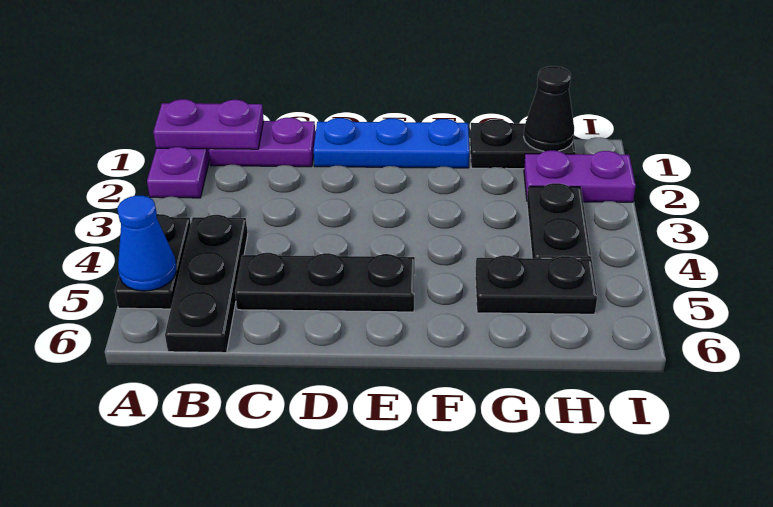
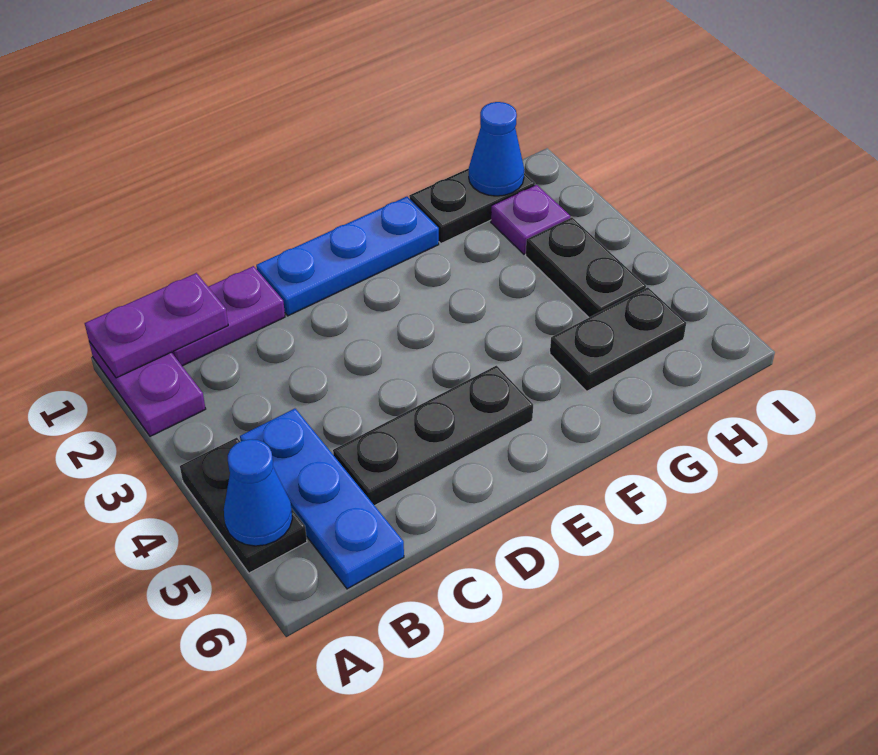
black 1x3 plate [165,215,248,353] -> blue 1x3 plate [240,409,404,589]
black 1x1 cone [524,66,574,151] -> blue 1x1 cone [469,102,524,196]
purple 1x2 plate [524,150,636,202] -> purple 1x1 plate [491,184,570,254]

